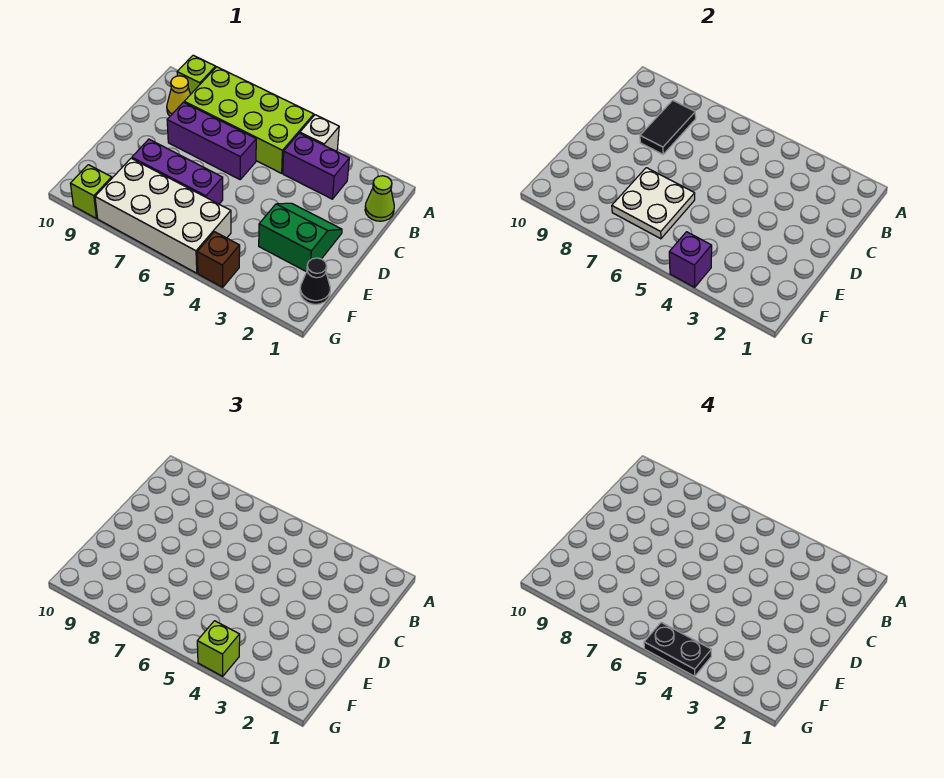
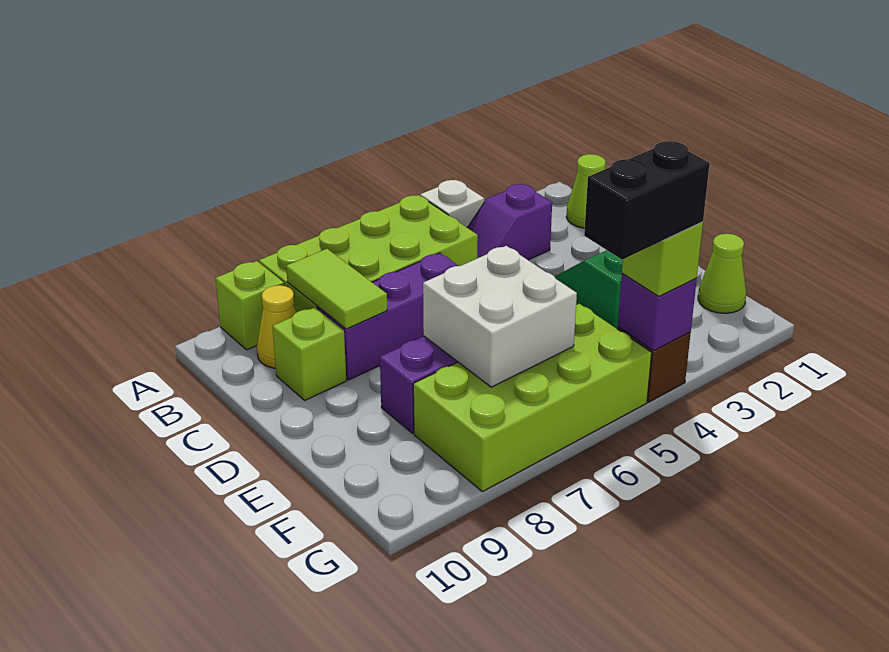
purple 1x2 brick [283,133,349,199] -> purple 1x2 slope [467,184,552,260]
black 1x2 tile [640,100,696,154] -> lime 1x2 tile [286,249,387,329]
white 2x2 plate [612,168,695,239] -> white 2x2 brick [423,246,577,387]
black 1x1 cone [300,258,330,304] -> lime 1x1 cone [698,234,746,313]
white 2x4 brick [95,158,231,273] -> lime 2x4 brick [413,304,652,492]
black 1x2 plate [644,622,711,676] -> black 1x2 brick [584,141,710,260]
lime 1x1 brick [70,165,112,218] -> lime 1x1 brick moved to [273,307,346,400]

